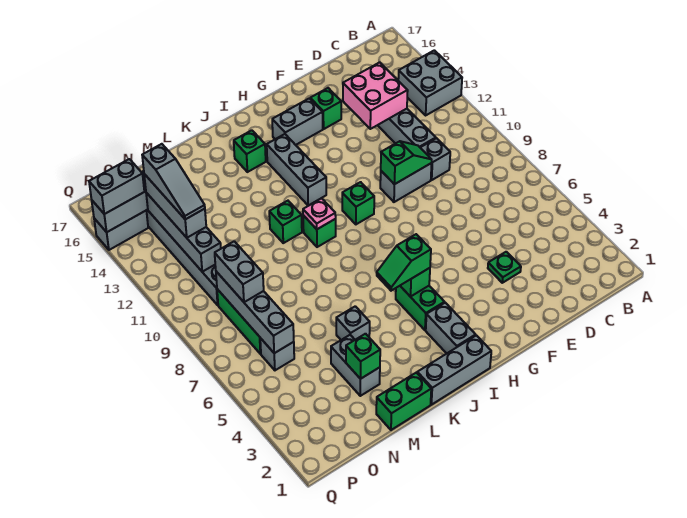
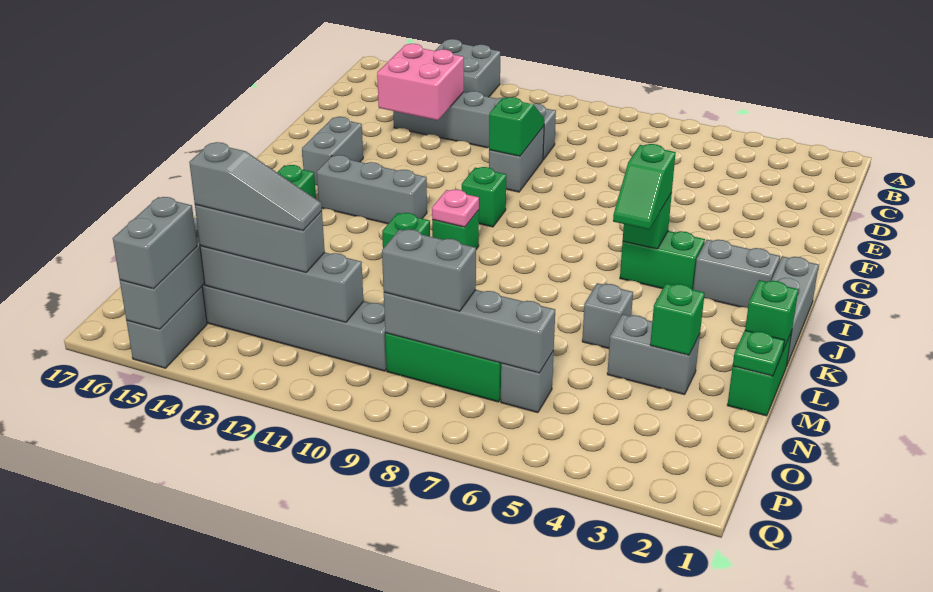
green 1x1 plate [488,252,521,283] -> green 1x1 plate moved to [733,330,784,376]
green 1x1 brick [310,88,341,129] -> green 1x1 brick moved to [745,280,798,350]

